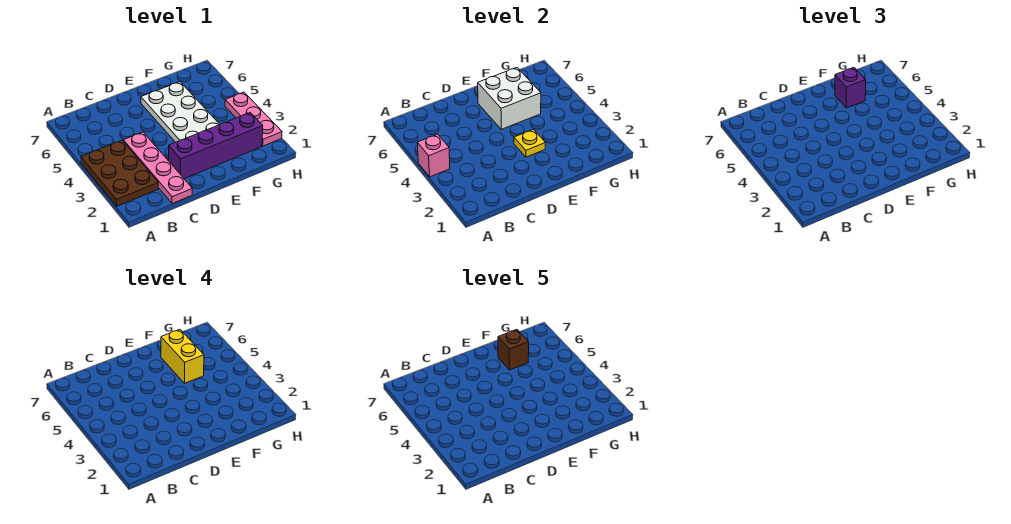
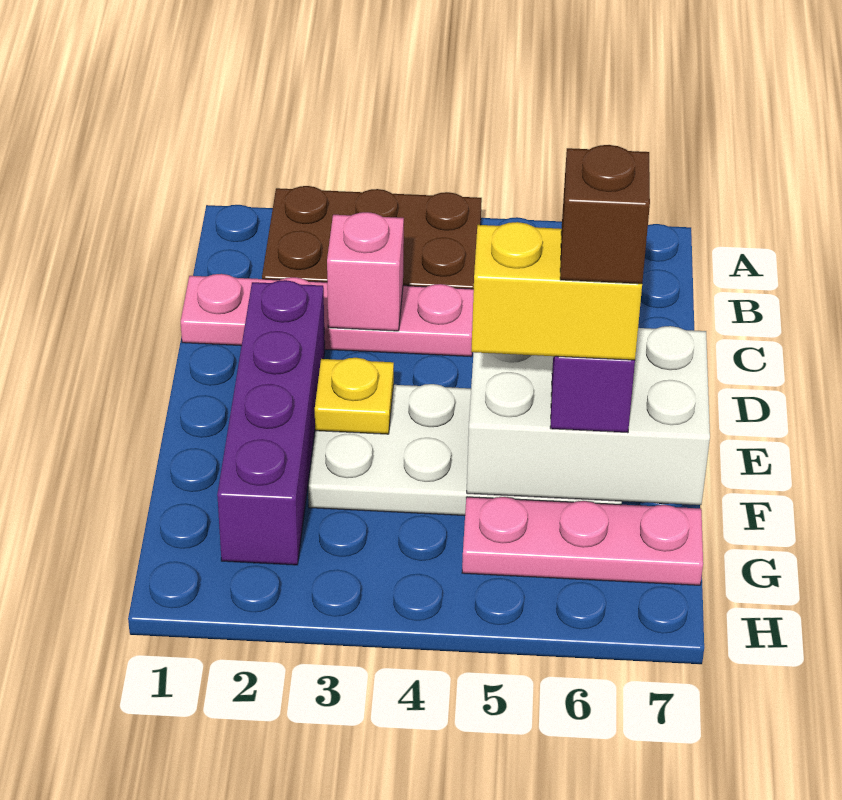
pink 1x1 brick [417,134,450,177] -> pink 1x1 brick moved to [327,212,404,331]
white 2x2 brick [478,68,541,129] -> white 2x3 brick [467,326,710,505]
pink 1x3 plate [225,92,282,146] -> pink 1x3 plate moved to [462,497,703,585]

